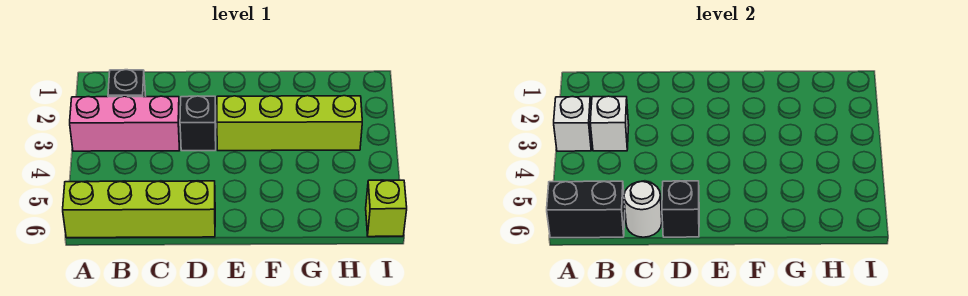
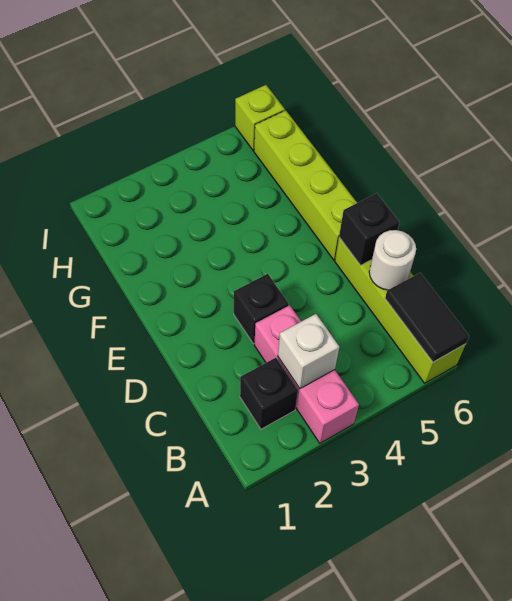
white 1x1 brick [554,97,592,151] -> none
black 1x2 brick [547,181,625,238] -> black 1x2 tile [385,273,469,362]
lime 1x4 brick [217,96,362,151] -> lime 1x4 brick moved to [254,110,357,260]

